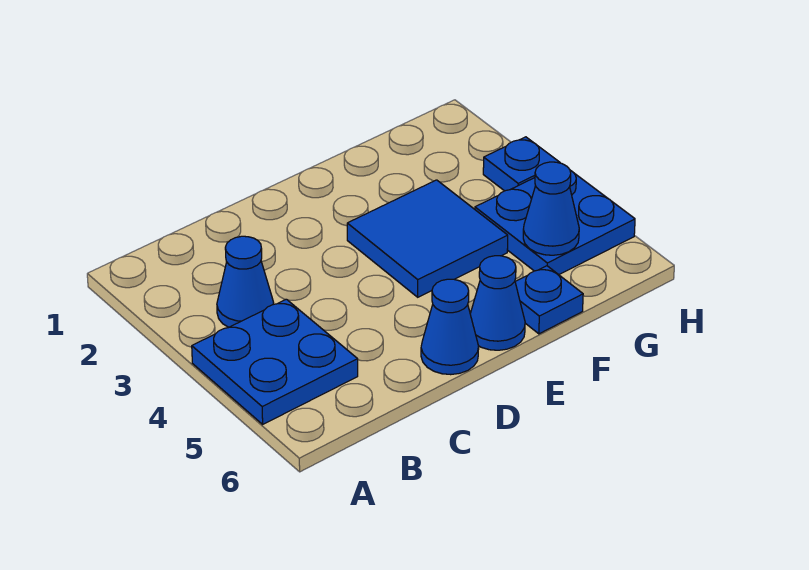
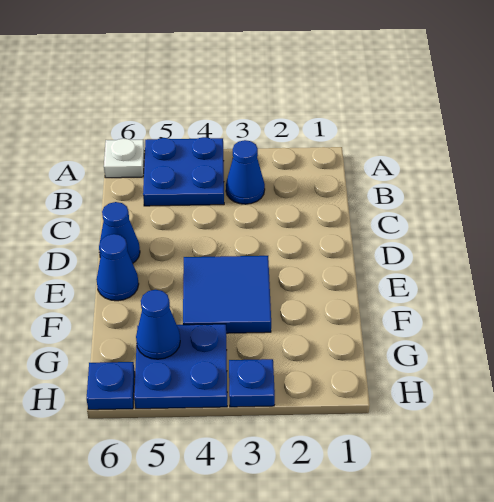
none -> white 1x1 plate [104,138,144,178]
blue 1x1 plate [515,266,583,334] -> blue 1x1 plate moved to [87,362,135,410]

